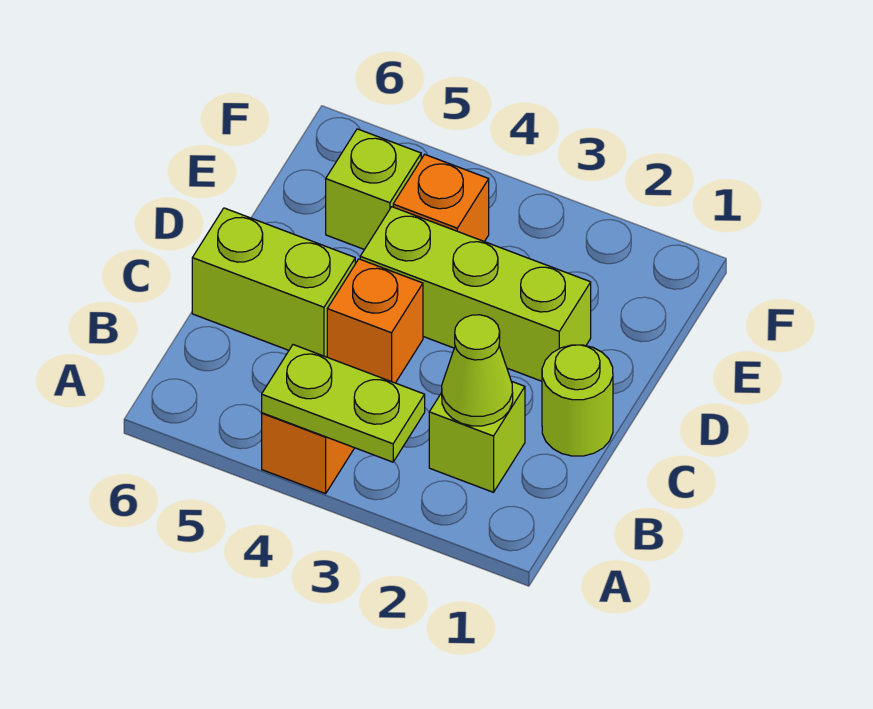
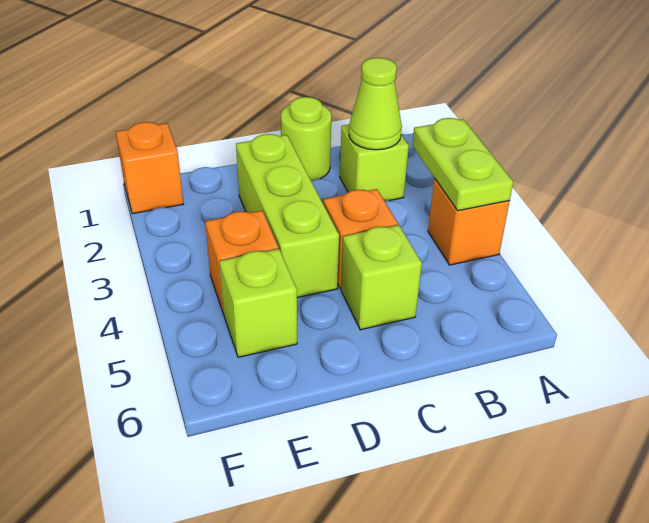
lime 1x2 brick [192,208,355,357] -> lime 1x1 brick [341,225,422,330]
none -> orange 1x1 brick [116,122,183,214]

